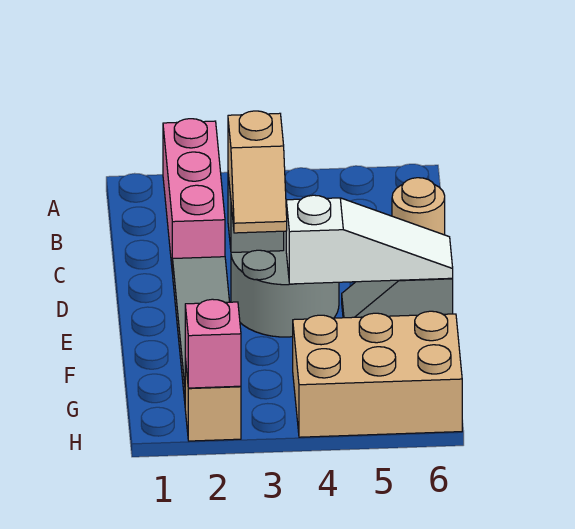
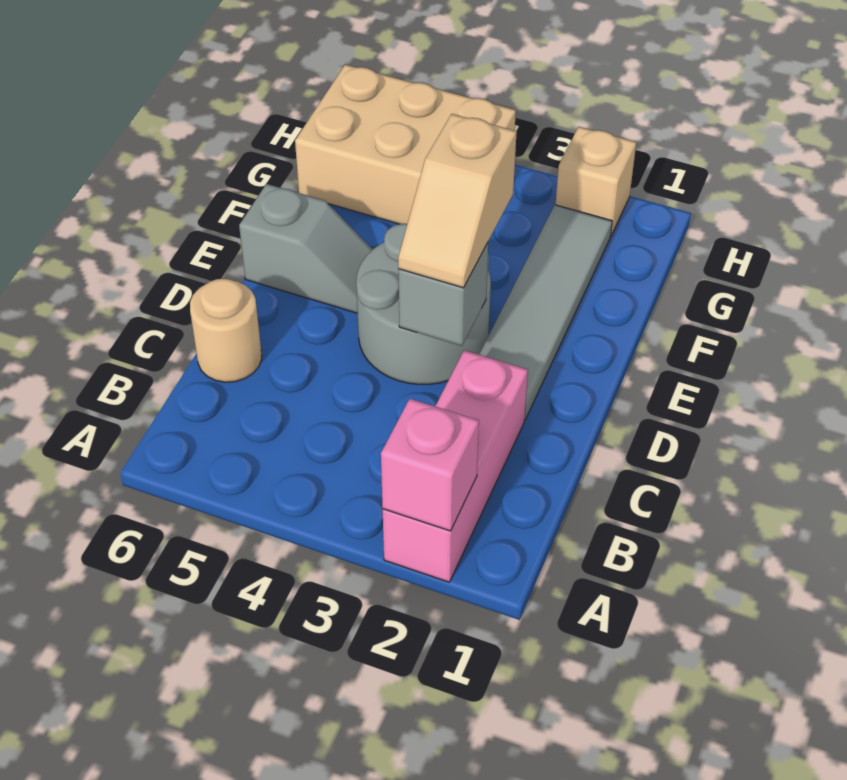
tan 1x2 slope [228,111,287,233] -> tan 1x2 slope turned to [398,114,517,288]
white 1x3 slope [286,195,453,284] -> none
pink 1x1 brick [185,299,241,388] -> pink 1x1 brick moved to [381,399,479,531]

